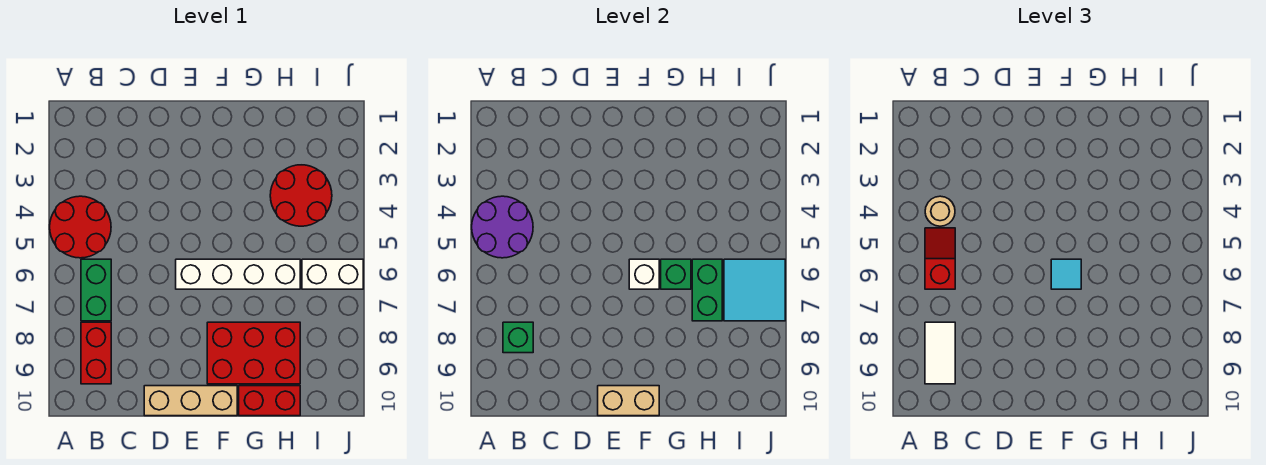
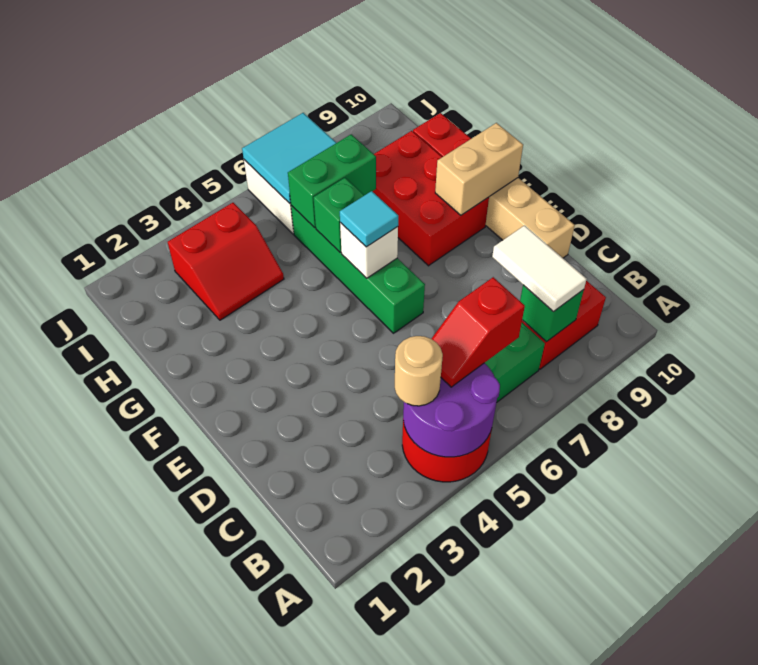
white 1x2 tile [925,322,955,384] -> white 1x2 tile turned to [492,225,587,311]
white 1x4 brick [176,259,300,289] -> green 1x4 brick [291,205,425,333]
tan 1x2 brick [598,386,659,416] -> tan 1x2 brick turned to [435,123,523,215]
red 2x2 round brick [270,165,332,226] -> red 2x2 slope [168,203,284,320]

